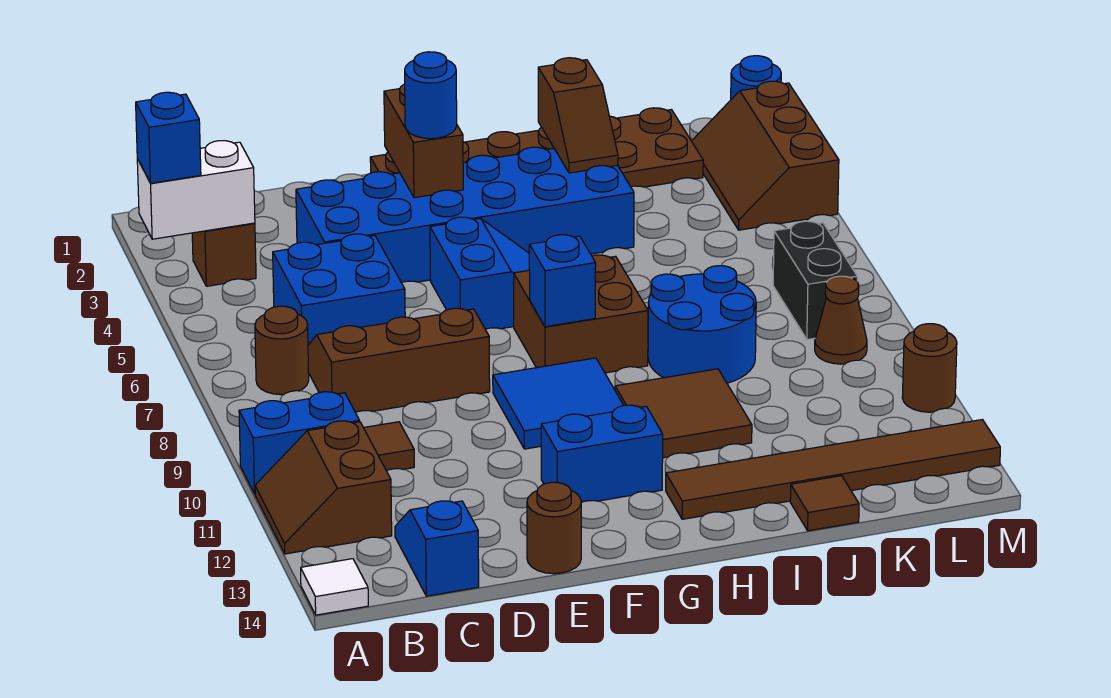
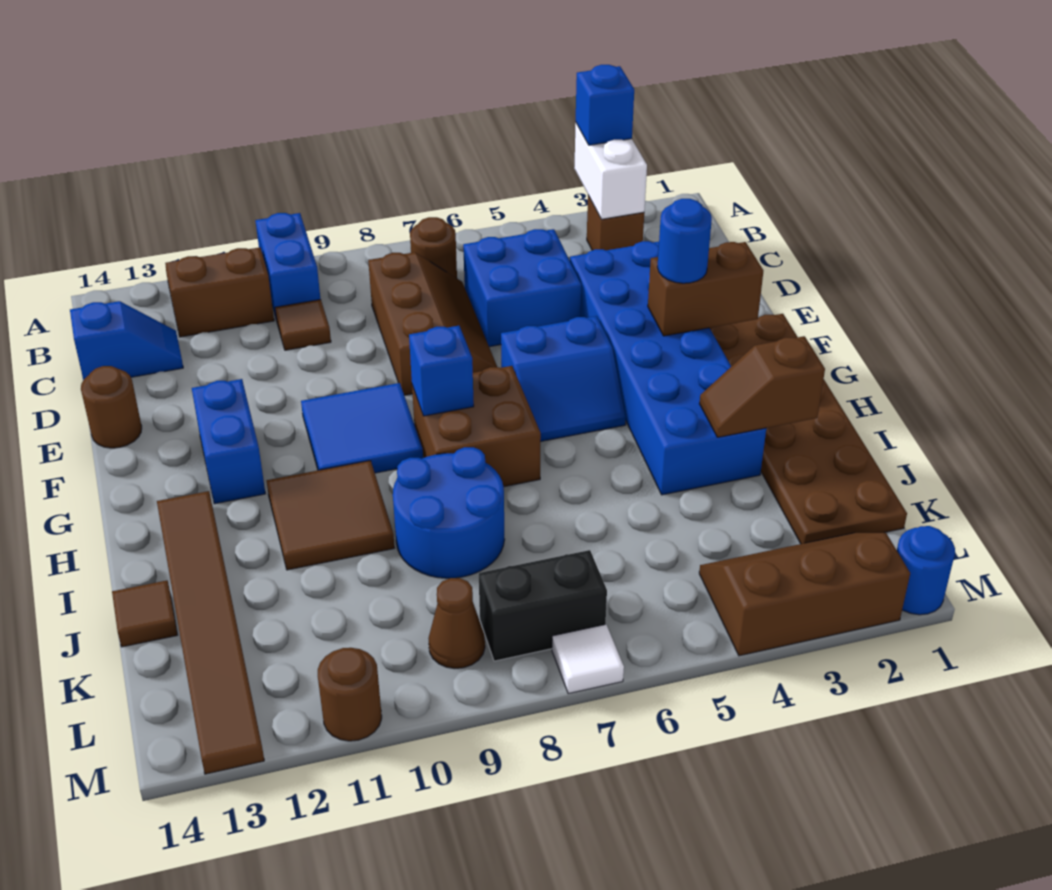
white 1x1 tile [301,559,368,615] -> white 1x1 tile moved to [552,624,624,694]

